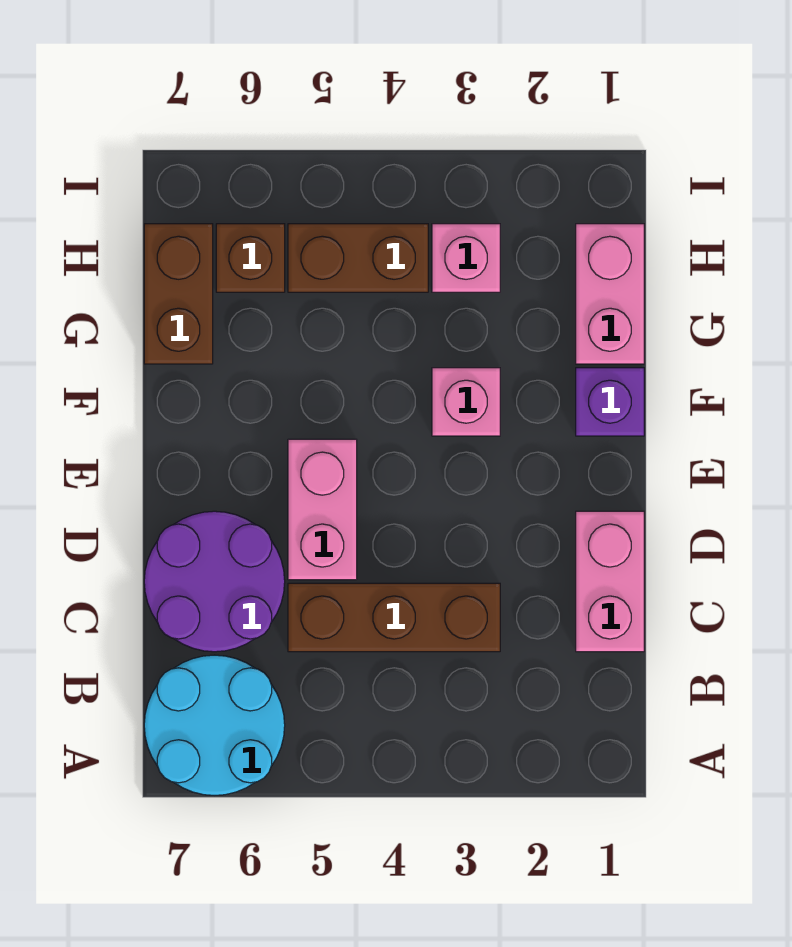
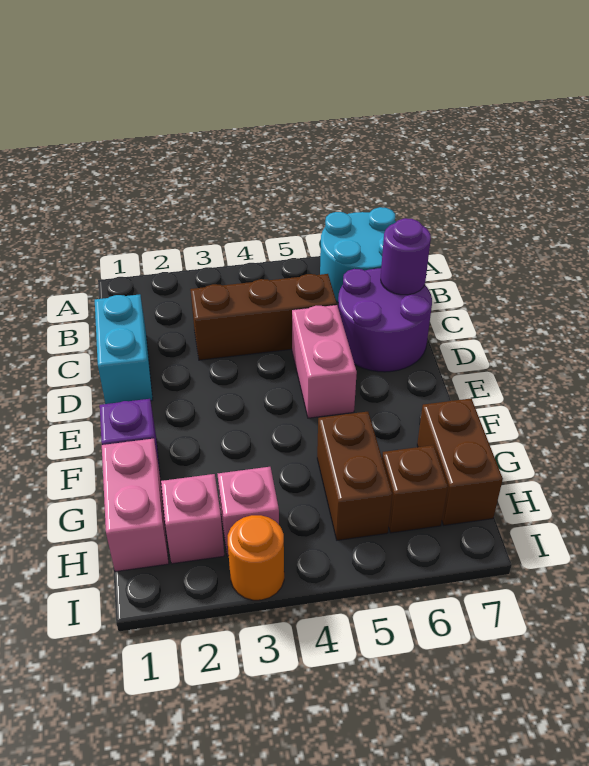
pink 1x2 brick [576,511,644,652] -> cyan 1x2 brick [95,294,153,404]
none -> purple 1x1 round brick [381,218,431,295]
pink 1x1 brick [432,368,500,436] -> pink 1x1 brick moved to [161,474,224,564]
brown 1x2 brick [288,224,428,292] -> brown 1x2 brick turned to [317,412,392,540]
none -> orange 1x1 round brick [228,515,284,600]

